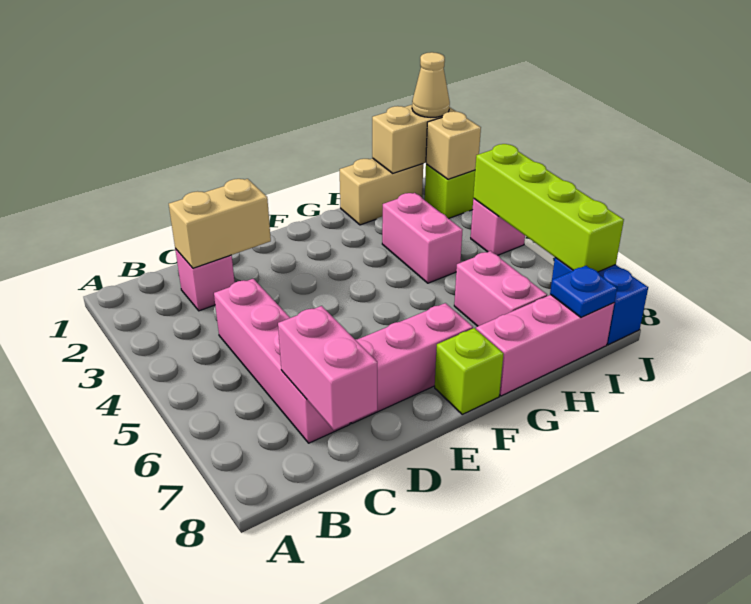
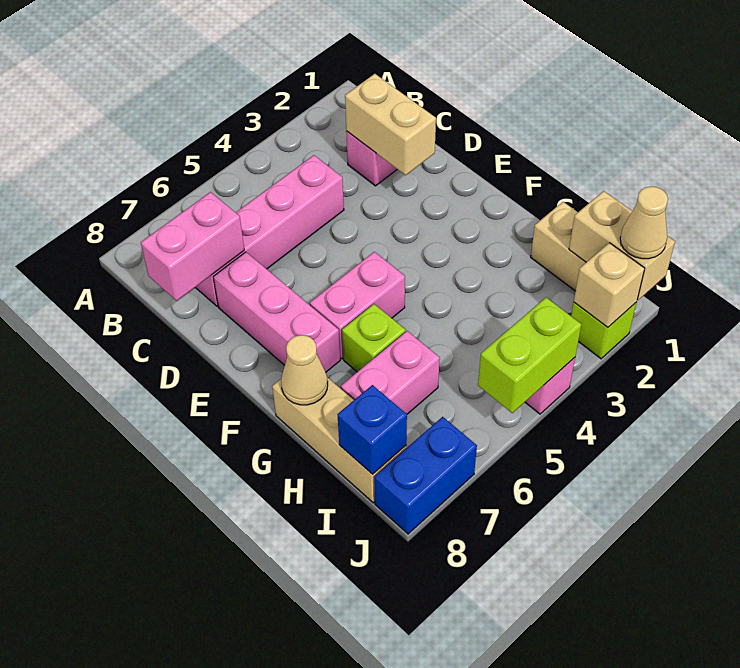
lime 1x1 brick [435,328,504,414] -> lime 1x1 brick moved to [342,304,405,372]
pink 1x3 brick [476,295,614,396] -> tan 1x3 brick [272,377,406,503]
none -> tan 1x1 cone [281,335,328,405]
pink 1x2 brick [382,193,462,283] -> pink 1x2 brick moved to [310,252,405,359]
blue 1x1 plate [551,266,617,318] -> blue 1x1 brick [337,385,407,474]
lime 1x4 brick [473,144,624,272] -> lime 1x2 brick [478,298,581,413]

